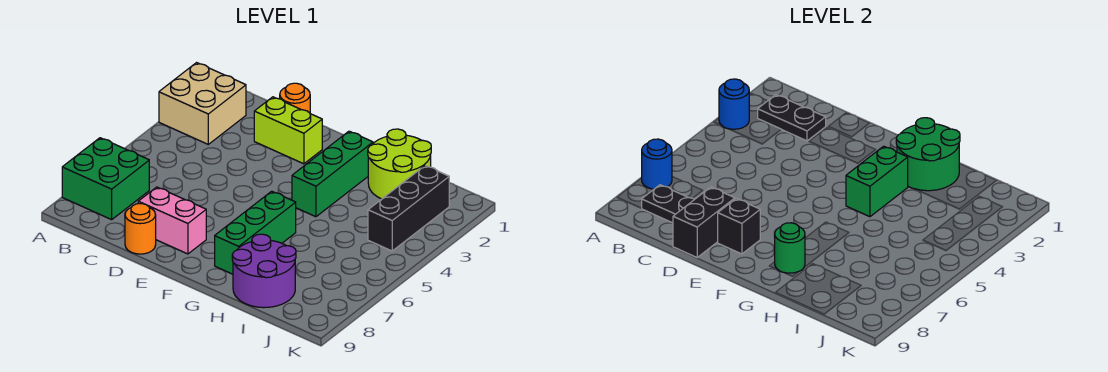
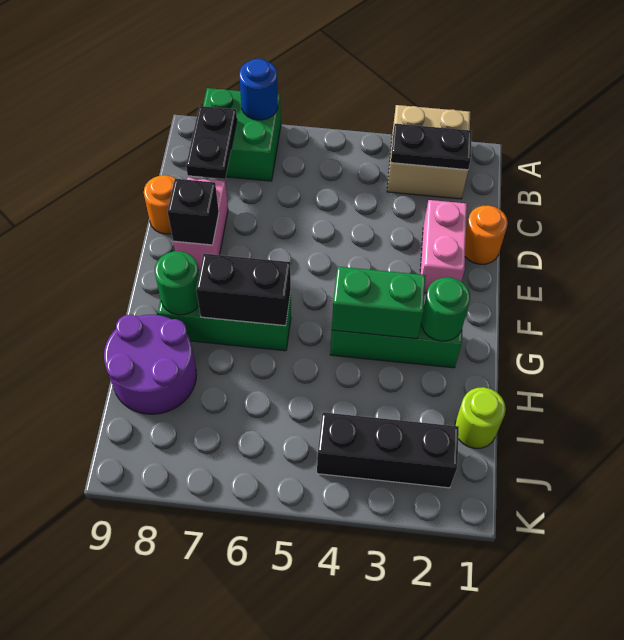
blue 1x1 round brick [719,79,749,129] -> none
black 1x2 plate [758,95,826,141] -> black 1x2 plate turned to [391,124,472,170]
lime 1x2 brick [254,97,322,164] -> pink 1x2 brick [420,200,467,293]
black 1x2 brick [673,187,735,257] -> black 1x2 brick moved to [196,254,291,326]
green 2x2 round brick [896,118,960,191] -> green 1x1 round brick [421,277,470,341]
lime 2x2 round brick [368,129,431,199] -> lime 1x1 round brick [455,387,506,448]

